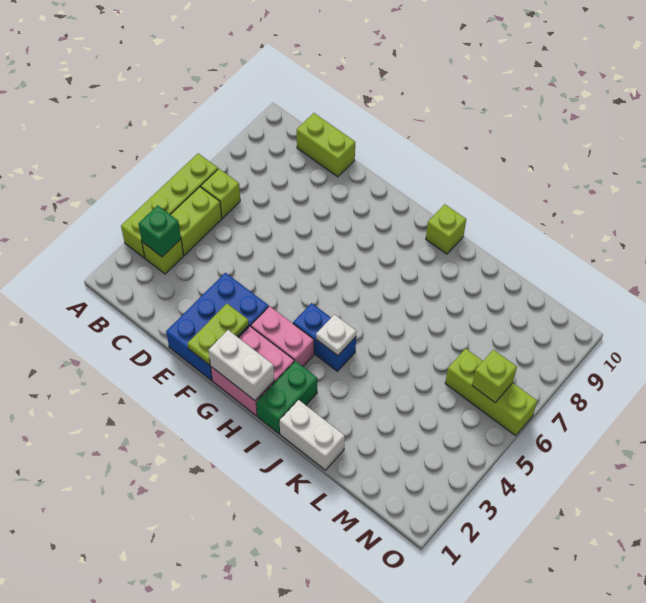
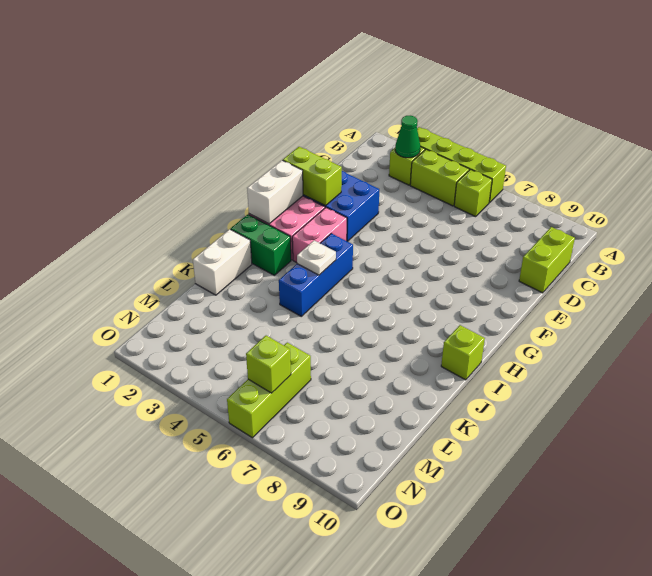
green 1x1 brick [138,205,181,257] -> green 1x1 cone [395,116,420,158]
lime 1x2 plate [187,304,249,365] -> lime 1x2 brick [283,147,342,206]
blue 1x2 brick [293,303,356,371] -> blue 1x3 brick [279,234,353,316]

